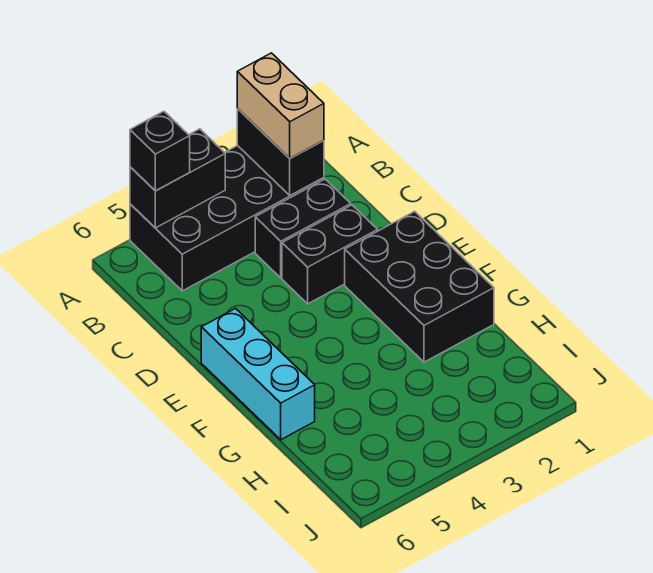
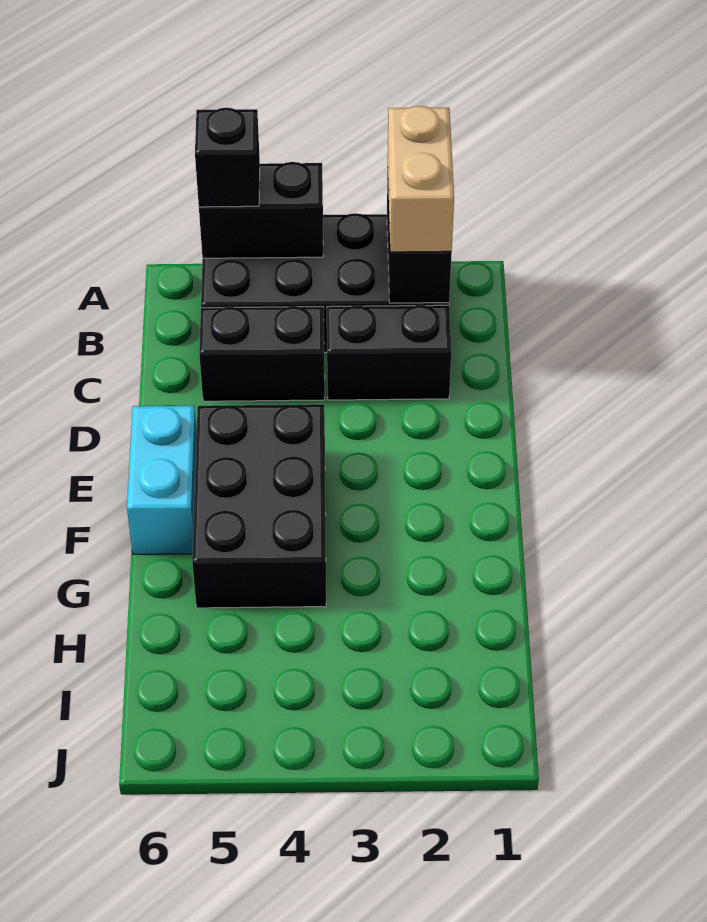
black 1x2 brick [282,205,378,304] -> black 1x2 brick moved to [199,306,325,401]
black 2x3 brick [345,211,494,362] -> black 2x3 brick moved to [192,404,326,608]
cyan 1x3 brick [201,309,315,440] -> cyan 1x2 brick [127,406,197,554]

